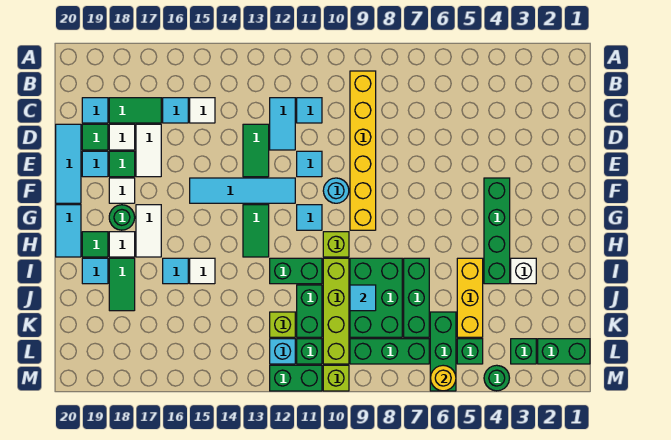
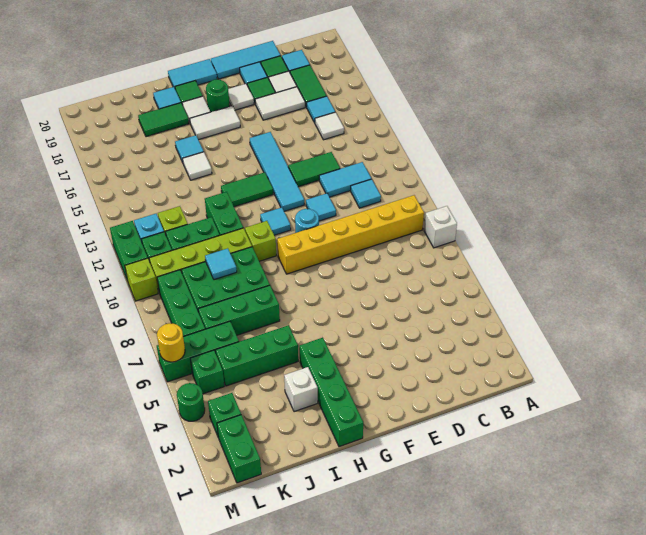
none -> white 1x1 brick [424,206,457,248]
green 1x4 brick [484,178,510,284] -> green 1x4 brick turned to [300,338,363,447]
yellow 1x3 brick [457,258,483,337] -> green 1x3 brick [216,325,298,386]

